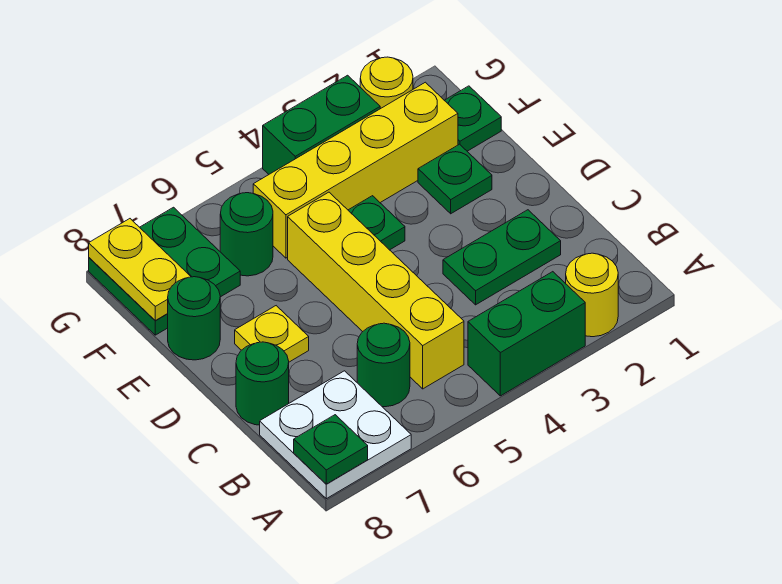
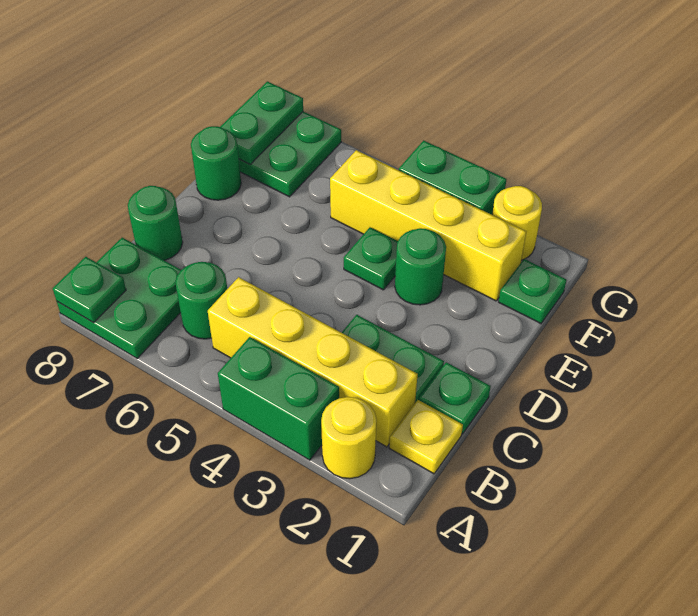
white 2x2 plate [260,371,411,499] -> green 2x2 plate [57,238,181,358]
yellow 1x4 brick [288,192,464,389] -> yellow 1x4 brick turned to [208,277,418,447]
yellow 1x1 plate [235,306,309,362] -> yellow 1x1 plate moved to [389,400,463,474]
green 1x1 plate [418,144,492,214] -> green 1x1 plate moved to [419,362,491,434]
green 1x1 round brick [220,193,273,276] -> green 1x1 round brick moved to [395,228,446,305]
yellow 1x2 plate [89,219,191,320] -> green 1x2 plate [220,81,303,164]

